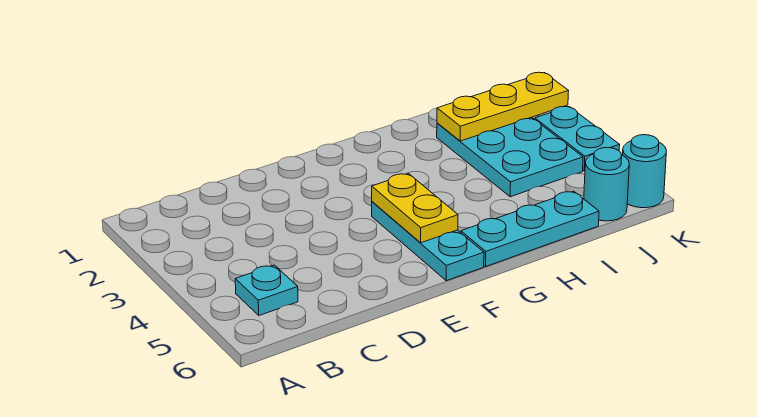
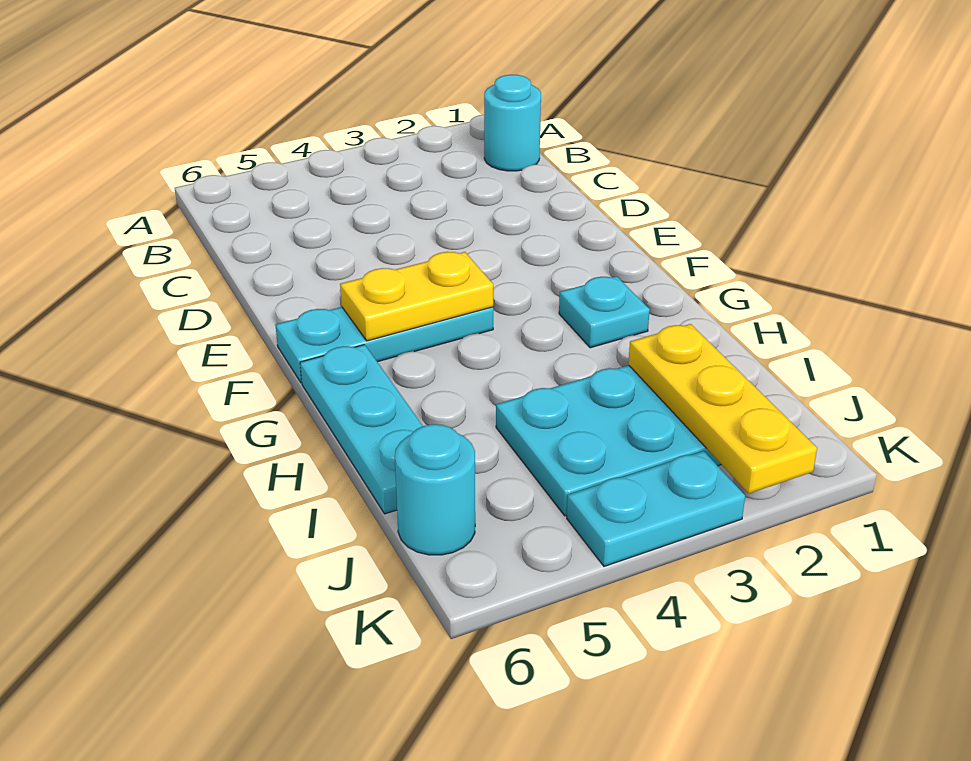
cyan 1x1 plate [235,265,298,315] -> cyan 1x1 plate moved to [559,276,650,348]
cyan 1x1 round brick [623,135,666,208] -> cyan 1x1 round brick moved to [484,75,541,171]

